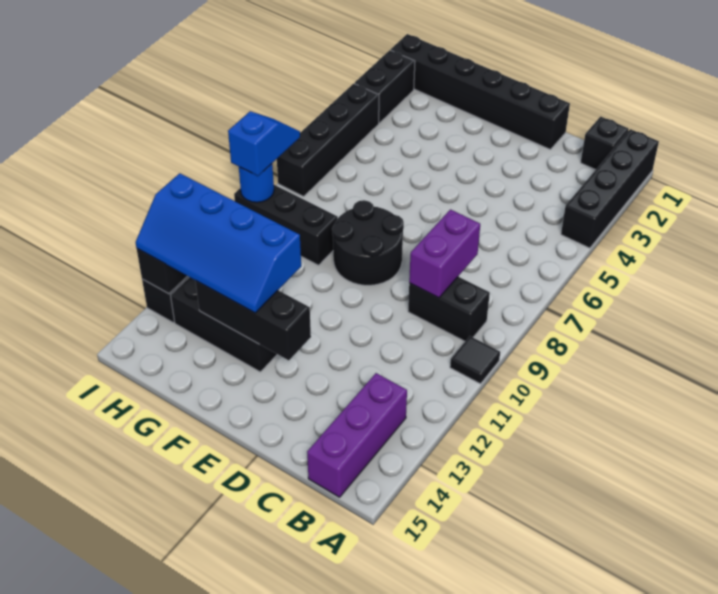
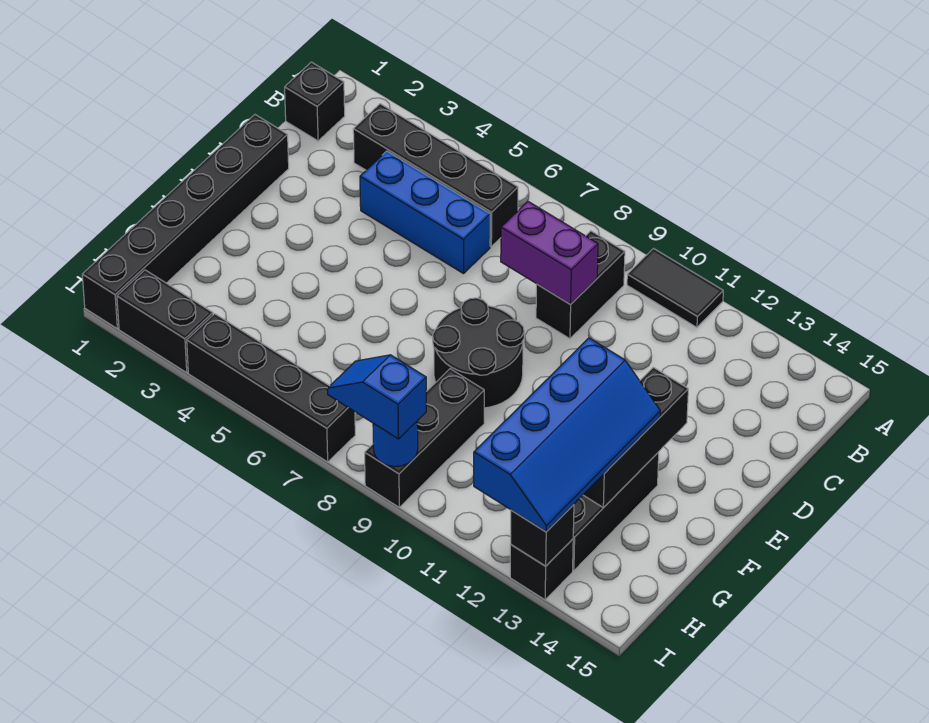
black 1x4 brick [561,129,659,248] -> black 1x4 brick moved to [353,104,518,246]
black 1x1 tile [450,336,500,384] -> black 1x2 tile [627,249,723,327]
purple 1x3 brick [307,373,407,497] -> none
none -> blue 1x3 brick [360,151,490,274]

